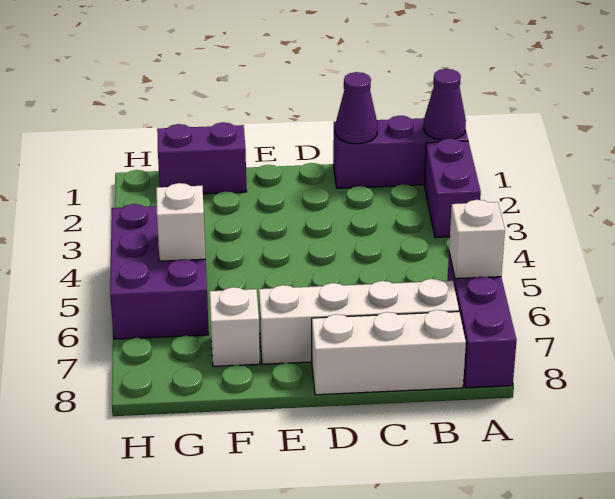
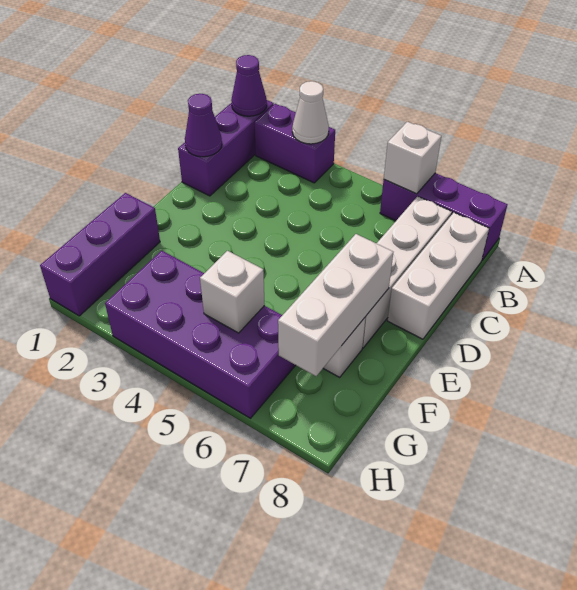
none -> white 1x1 cone [292,81,329,144]
none -> white 1x3 brick [278,234,393,376]
purple 1x2 brick [157,122,247,194] -> purple 1x3 brick [40,193,160,316]
purple 2x3 brick [110,204,209,339] -> purple 2x4 brick [105,251,296,418]

